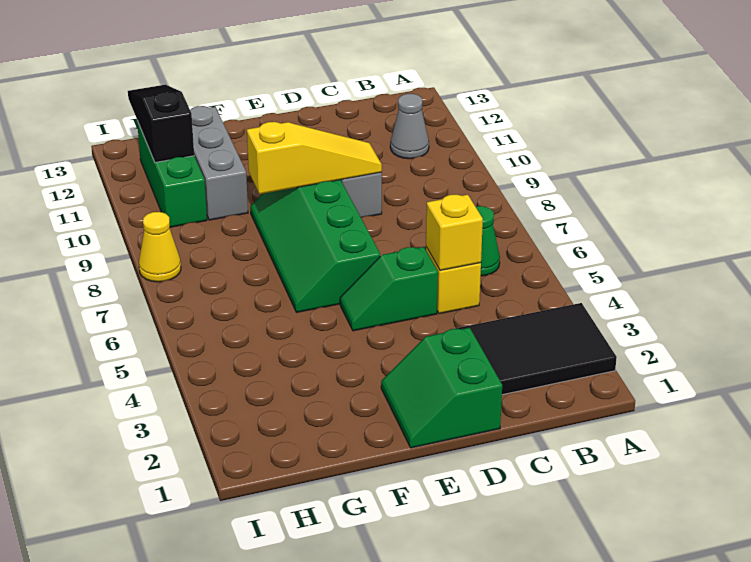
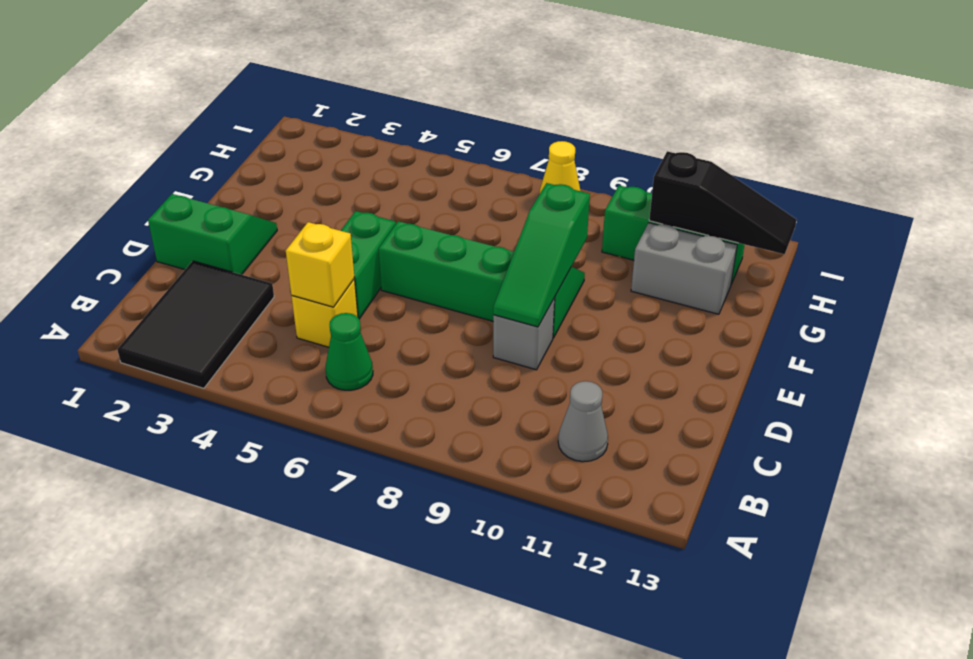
green 1x2 slope [340,247,438,331] -> green 1x2 brick [341,211,396,319]
yellow 1x3 slope [247,122,382,194] -> green 1x3 slope [493,183,590,327]
grey 1x3 brick [190,106,248,220] -> grey 1x2 brick [631,223,737,314]

